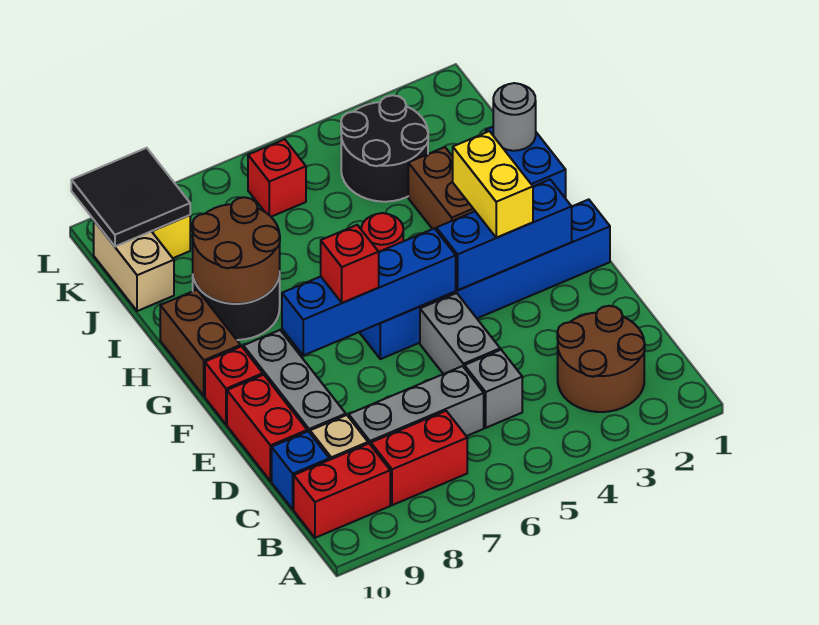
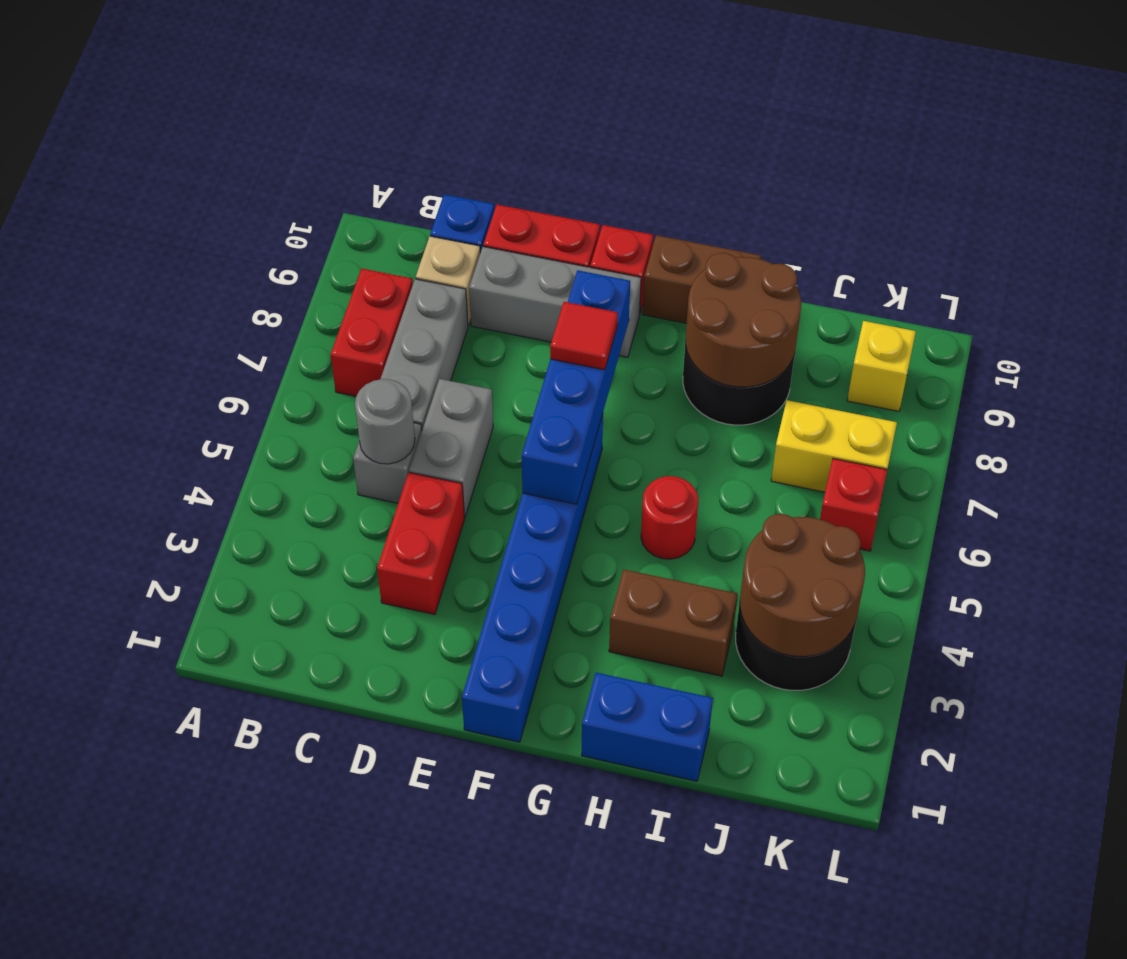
brown 2x2 round brick [557,306,645,412] -> brown 2x2 round brick moved to [740,514,865,657]
red 1x2 brick [294,444,390,538] -> red 1x2 brick moved to [377,472,465,614]
grey 1x2 brick [420,293,500,374] -> grey 1x2 brick turned to [409,379,493,517]
blue 1x3 brick [436,180,572,290] -> none
yellow 1x2 brick [453,131,533,238] -> yellow 1x2 brick moved to [771,400,897,492]
red 1x1 brick [321,225,379,303] -> red 1x1 tile [550,302,618,370]
grey 1x1 round brick [493,83,536,151] -> grey 1x1 round brick moved to [355,379,415,464]
tan 1x2 brick [94,221,174,311] -> none
black 2x2 tile [71,148,190,246] -> none

